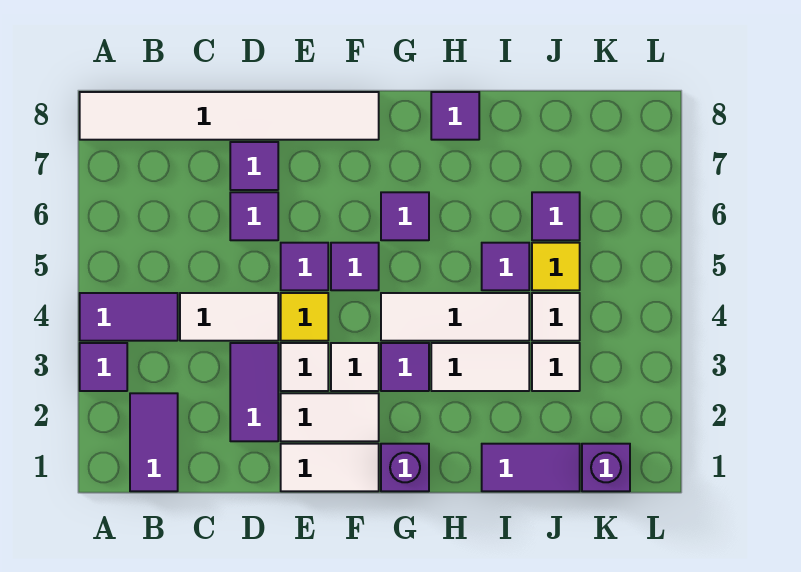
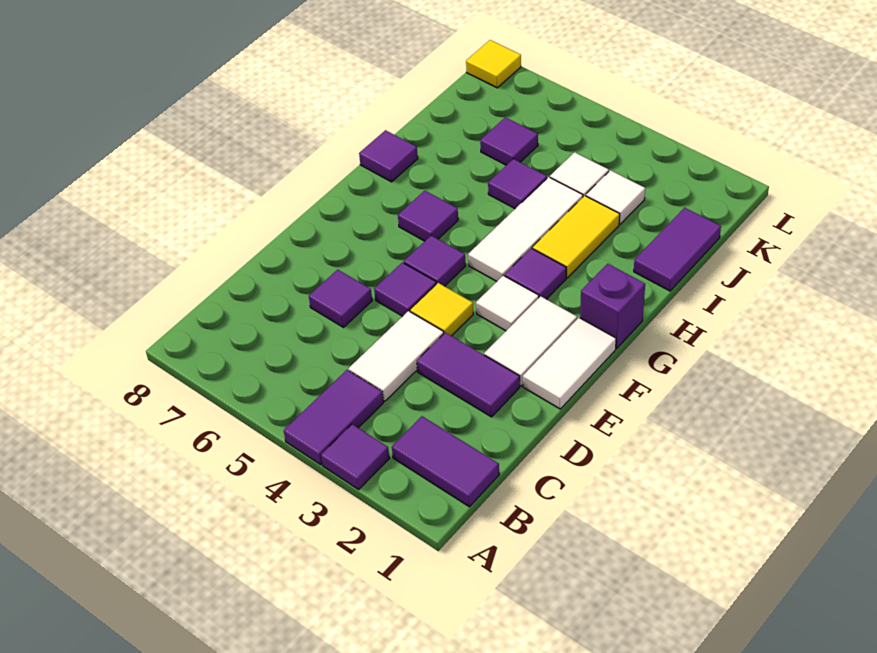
white 1x6 tile [80,92,379,140] -> none
purple 1x1 tile [230,142,278,190] -> none
white 1x1 tile [281,343,328,391] -> none
white 1x2 tile [431,343,529,391] -> yellow 1x2 tile [532,196,620,278]
yellow 1x1 tile [532,243,580,290] -> yellow 1x1 tile moved to [466,40,521,88]
purple 1x1 brick [582,444,630,491] -> none

